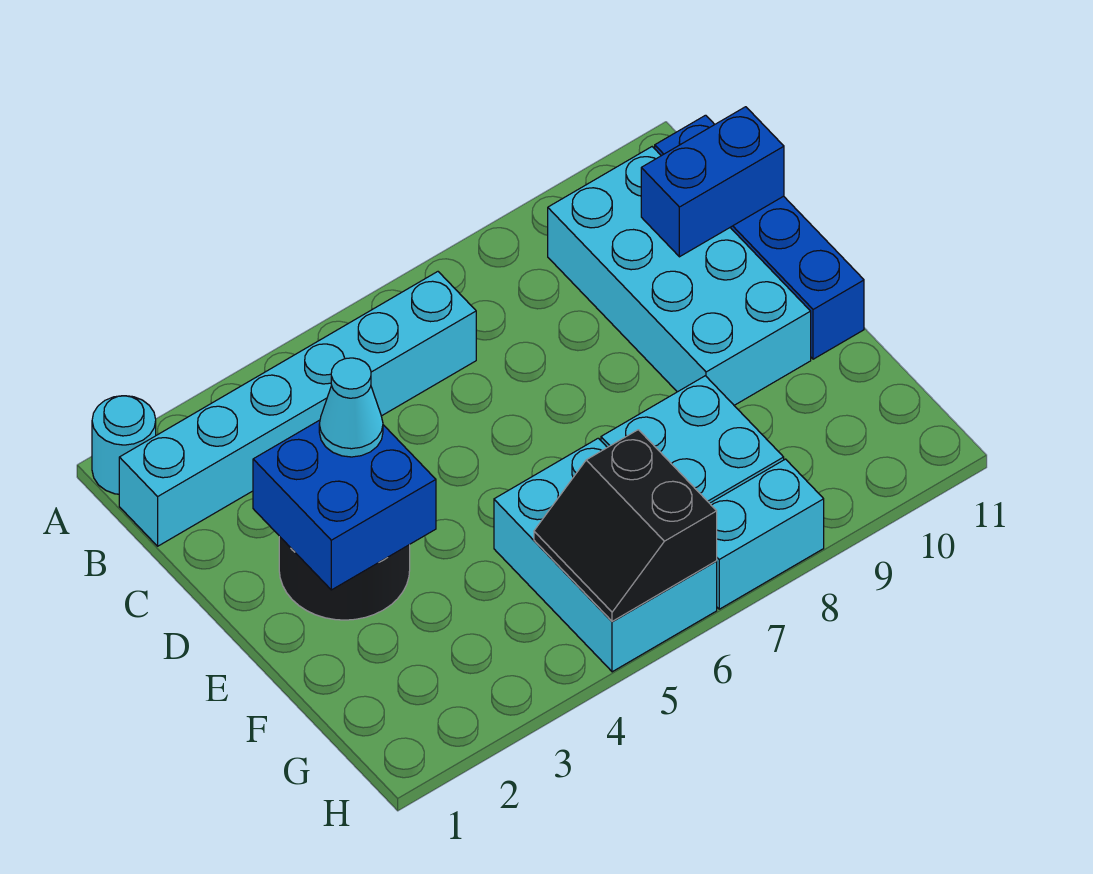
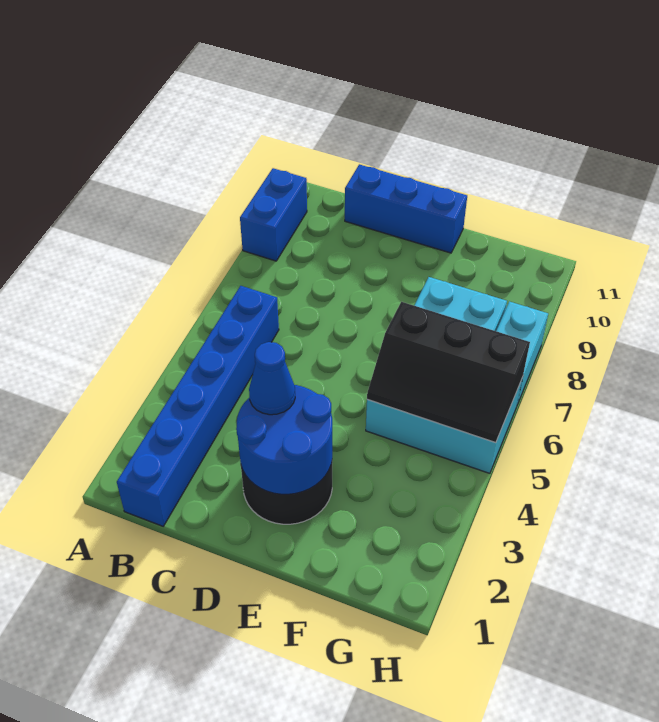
cyan 1x1 round brick [92,396,156,494] -> none
cyan 1x6 brick [119,272,476,546] -> blue 1x6 brick [117,286,279,526]
cyan 2x4 brick [548,147,811,405] -> none
blue 1x4 brick [655,115,864,359] -> blue 1x3 brick [345,164,467,253]
blue 1x2 brick [641,107,784,257] -> blue 1x2 brick moved to [240,168,307,261]
blue 2x2 brick [253,420,436,590] -> blue 2x2 round brick [236,385,332,494]
cyan 1x1 cone [319,358,383,457] -> blue 1x1 cone [249,342,295,415]
black 2x2 slope [534,430,717,621] -> black 2x3 slope [367,302,530,443]

